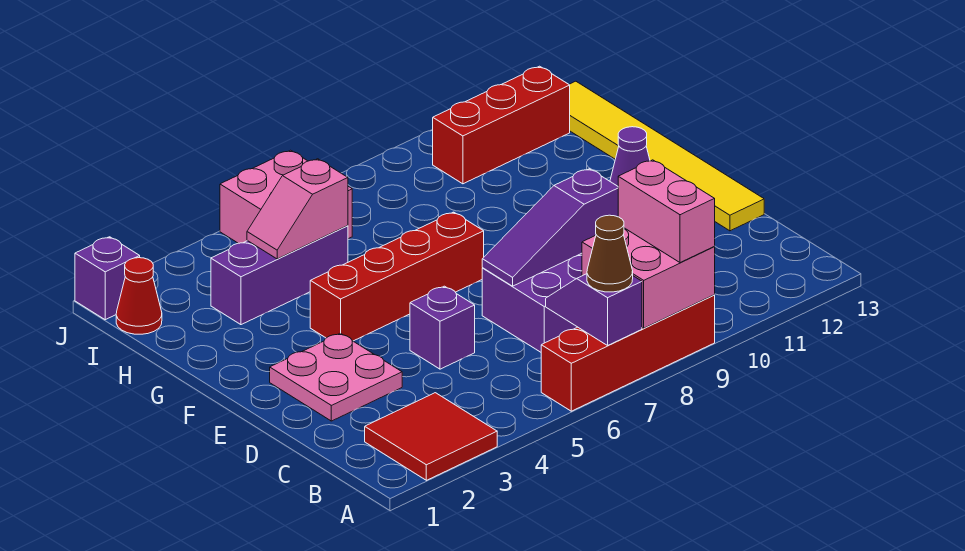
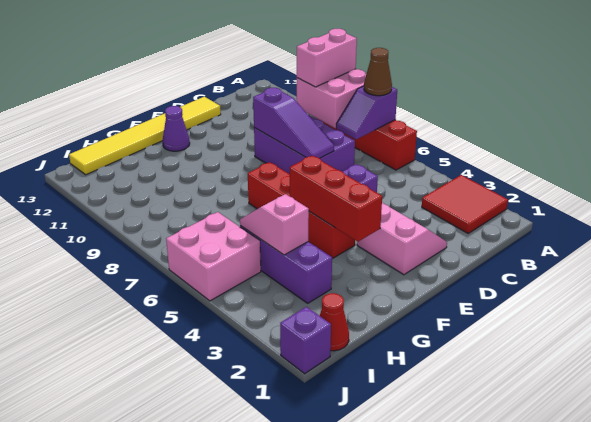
pink 2x2 plate [270,333,402,421] -> pink 2x2 slope [357,203,447,275]
pink 1x2 slope [247,159,348,259] -> pink 1x2 slope turned to [240,194,309,255]
red 1x3 brick [433,66,570,184] -> red 1x3 brick moved to [290,156,382,242]

